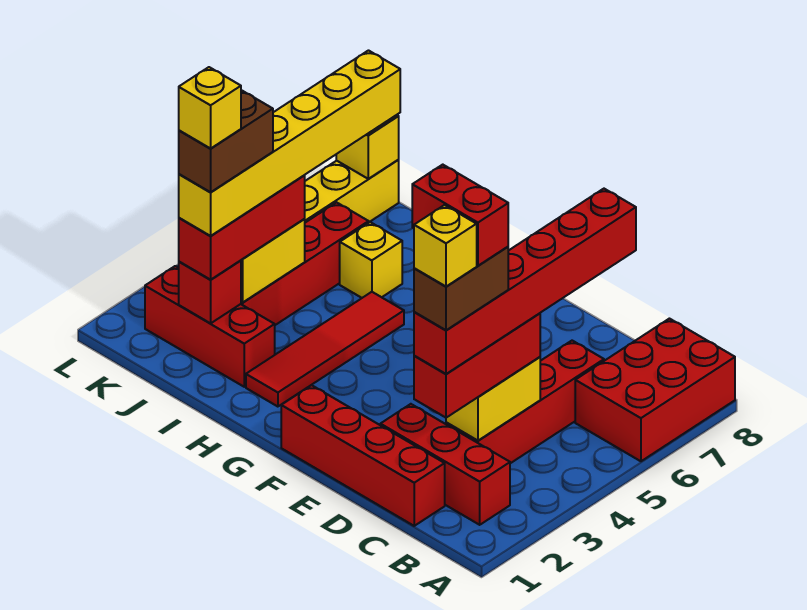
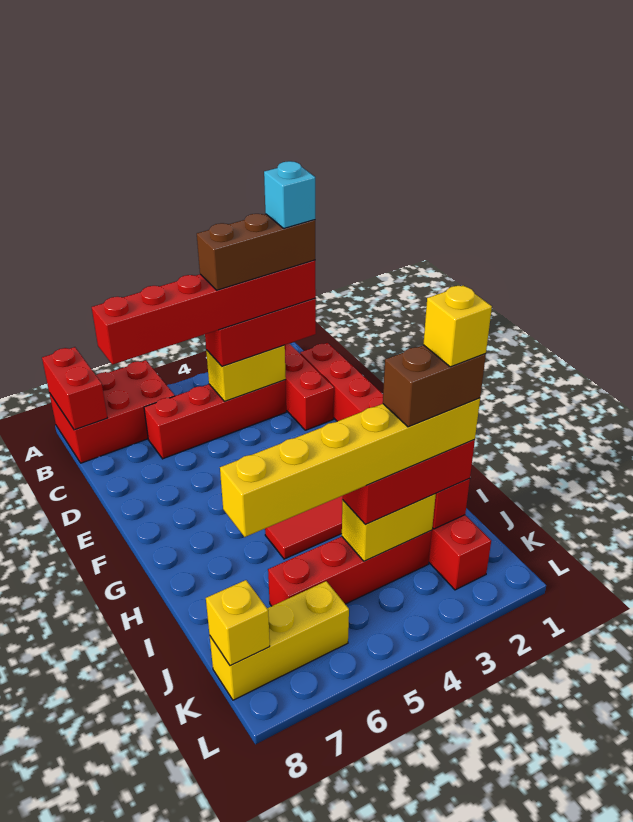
brown 1x2 brick [414,247,508,330] -> brown 1x3 brick [197,214,315,290]
yellow 1x1 brick [414,205,477,287] -> cyan 1x1 brick [264,161,315,228]
red 1x2 brick [412,165,508,266] -> red 1x2 brick moved to [42,347,107,430]
yellow 1x1 brick [340,222,402,298] -> none

